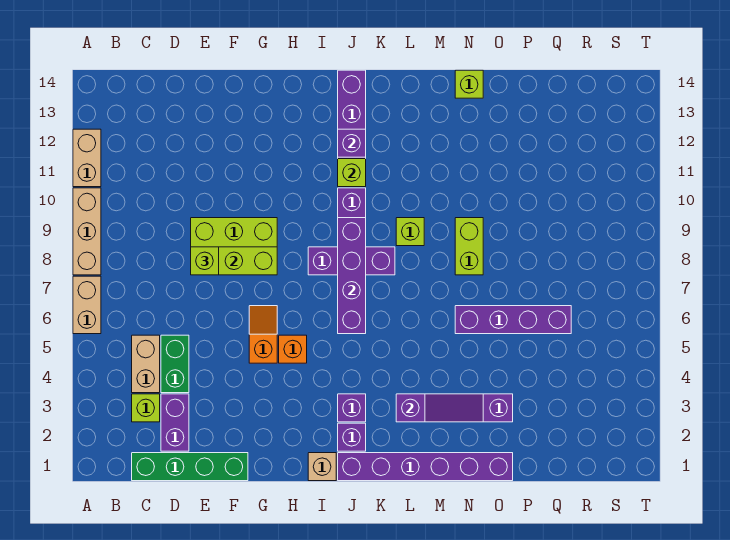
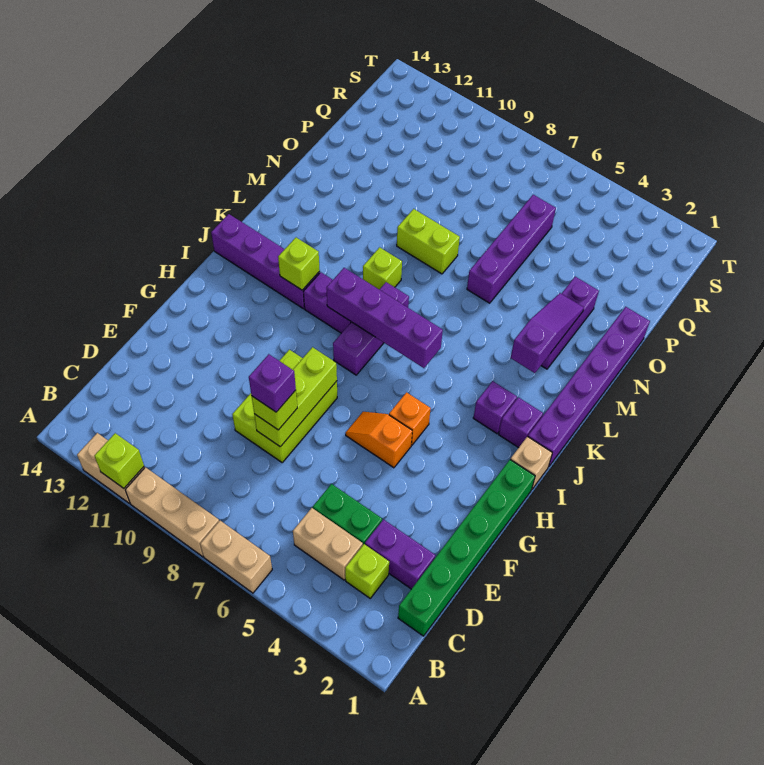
green 1x4 brick [132,453,248,481] -> green 1x6 brick [398,460,535,636]
purple 1x1 brick [338,129,366,157] -> purple 1x1 brick moved to [249,354,296,412]
lime 1x1 brick [455,70,483,98] -> lime 1x1 brick moved to [94,433,144,488]

